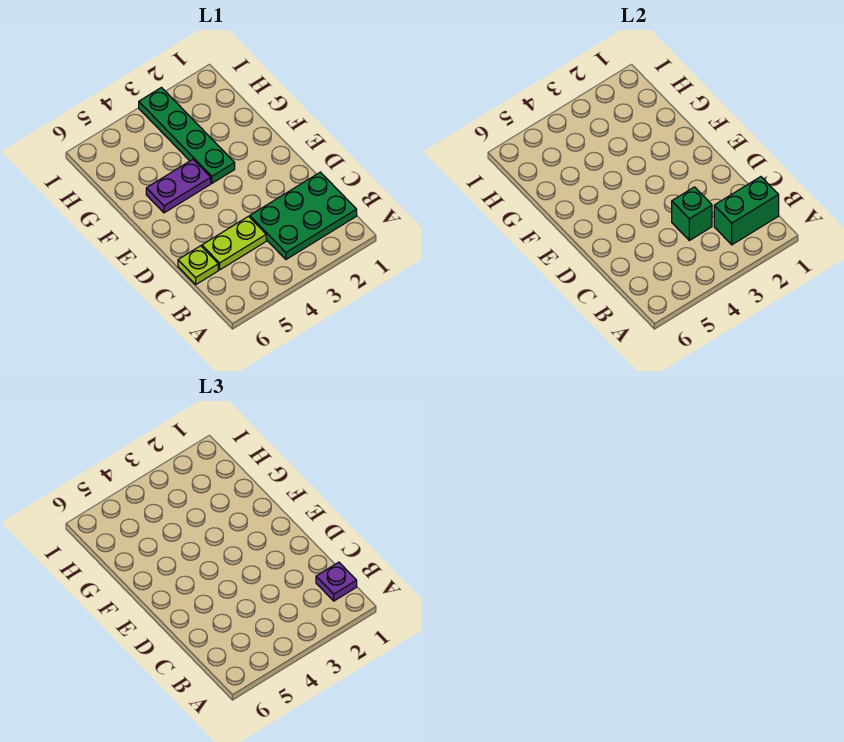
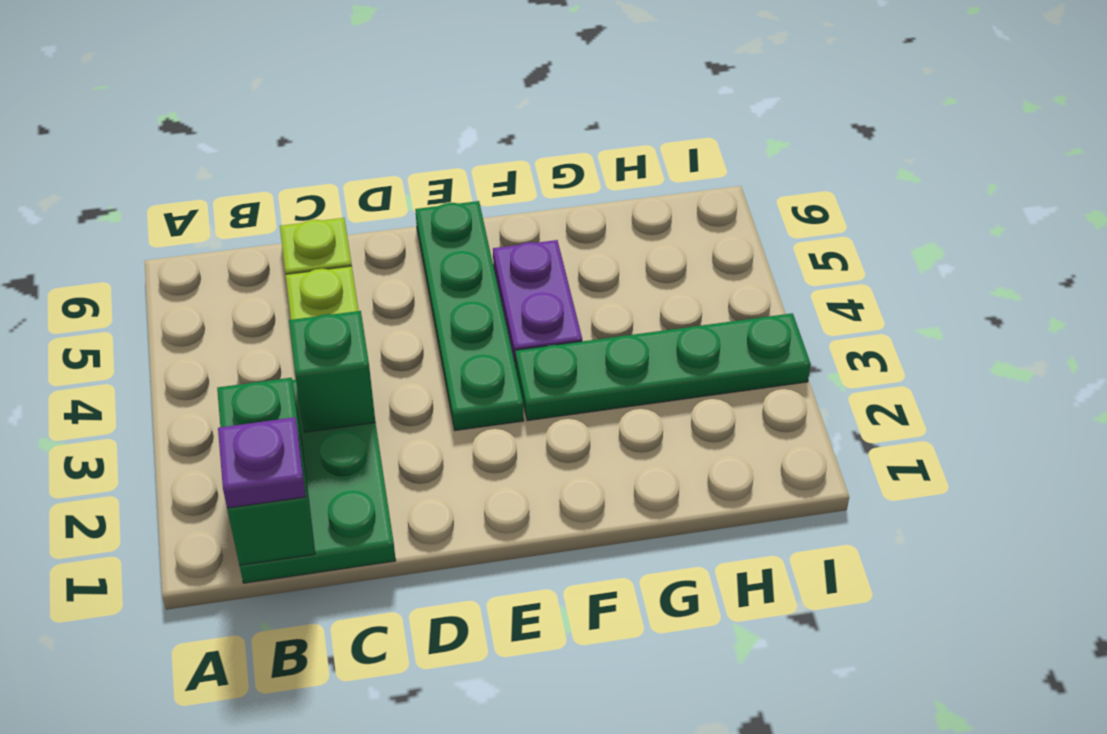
none -> green 1x4 plate [415,201,524,431]

